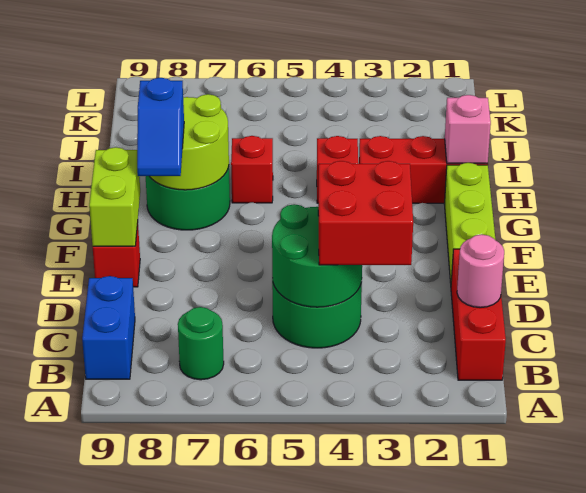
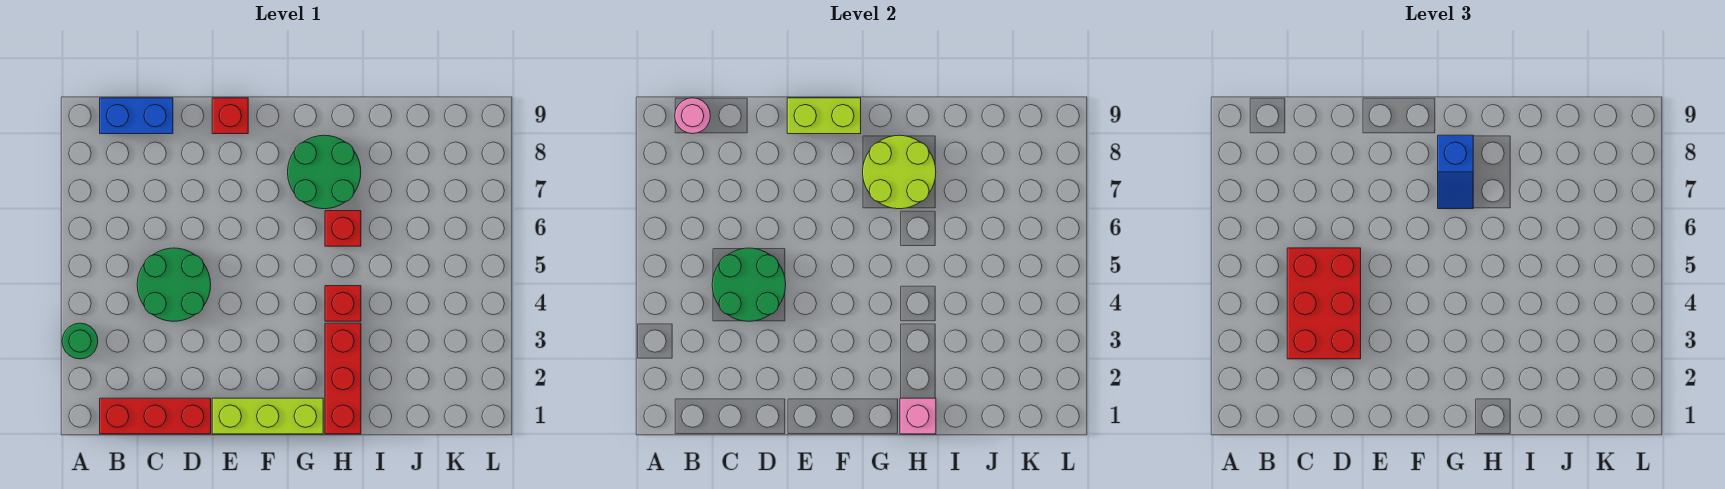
green 1x1 round brick [178,307,224,380] -> green 1x1 round brick moved to [62,323,98,359]
pink 1x1 round brick [457,234,504,308] -> pink 1x1 round brick moved to [675,98,710,134]
red 2x2 brick [318,161,413,265] -> red 2x3 brick [1287,248,1361,359]
blue 1x2 slope [137,78,184,176] -> blue 1x2 slope turned to [1438,135,1473,209]

